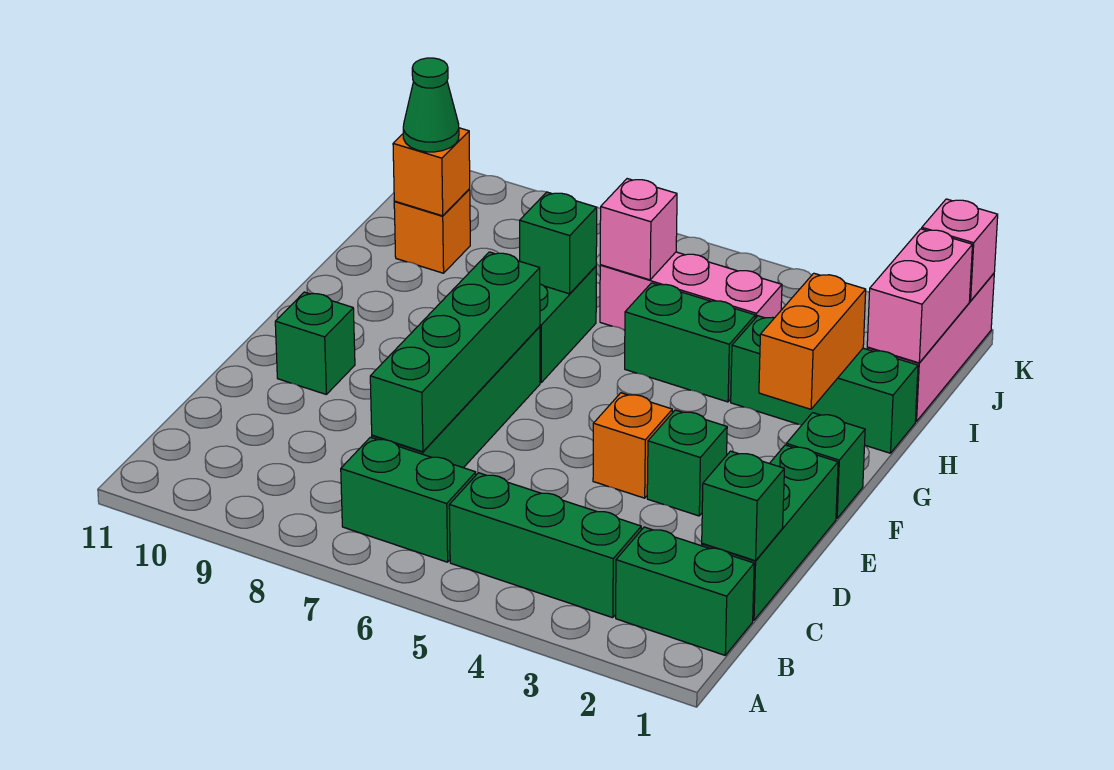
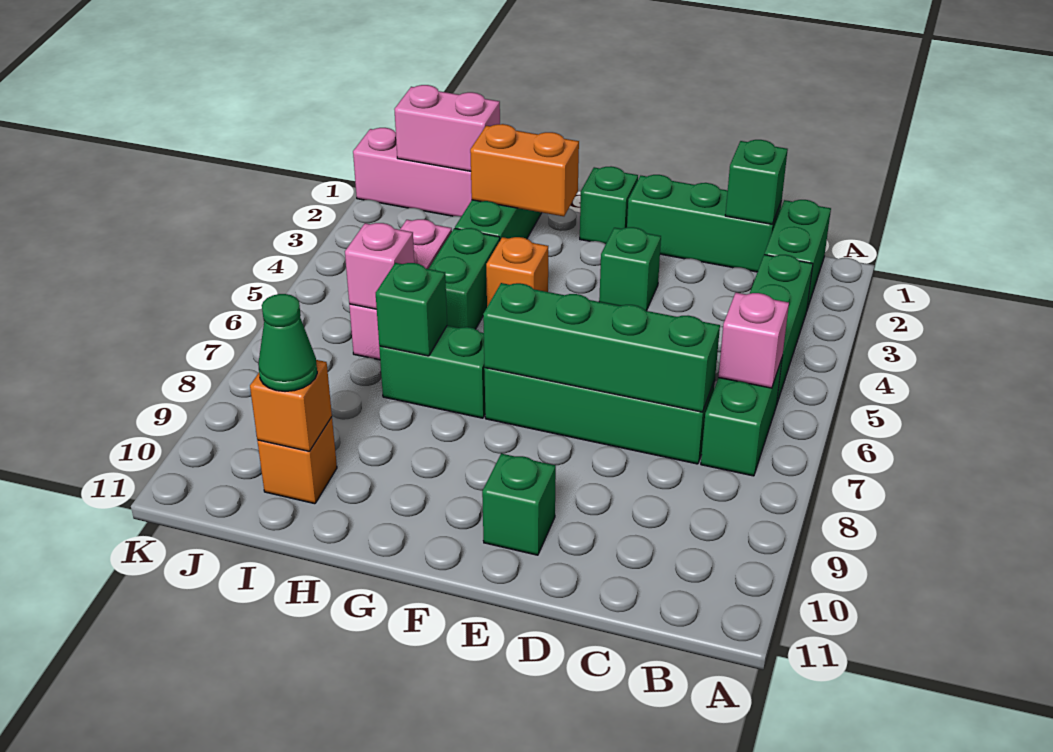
orange 1x1 brick [593,393,672,498] -> orange 1x1 brick moved to [486,237,548,307]
pink 1x1 brick [922,199,998,301] -> pink 1x1 brick moved to [718,293,789,388]

